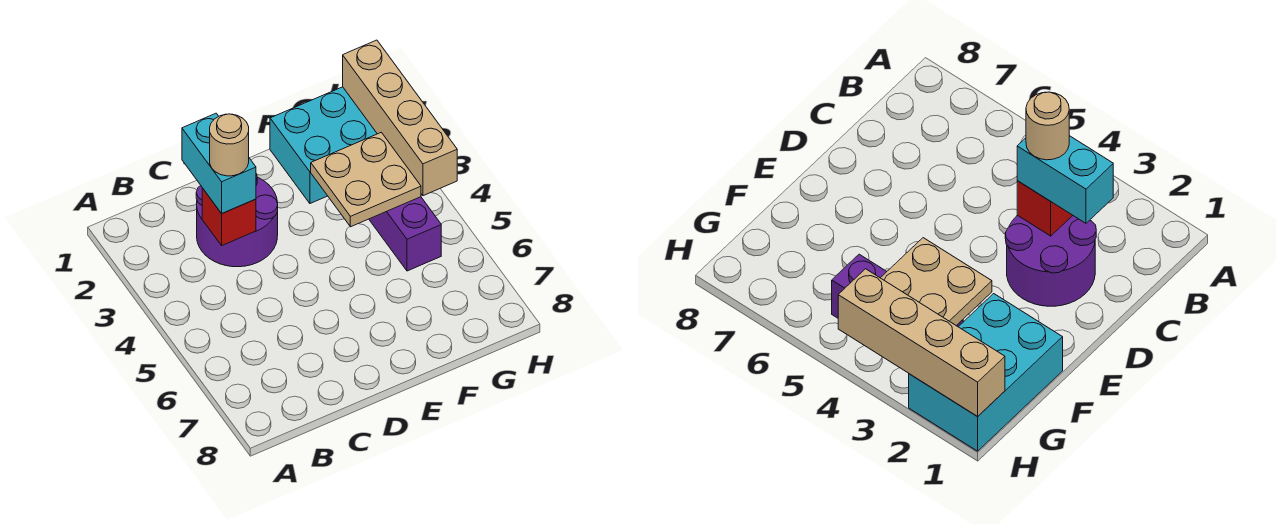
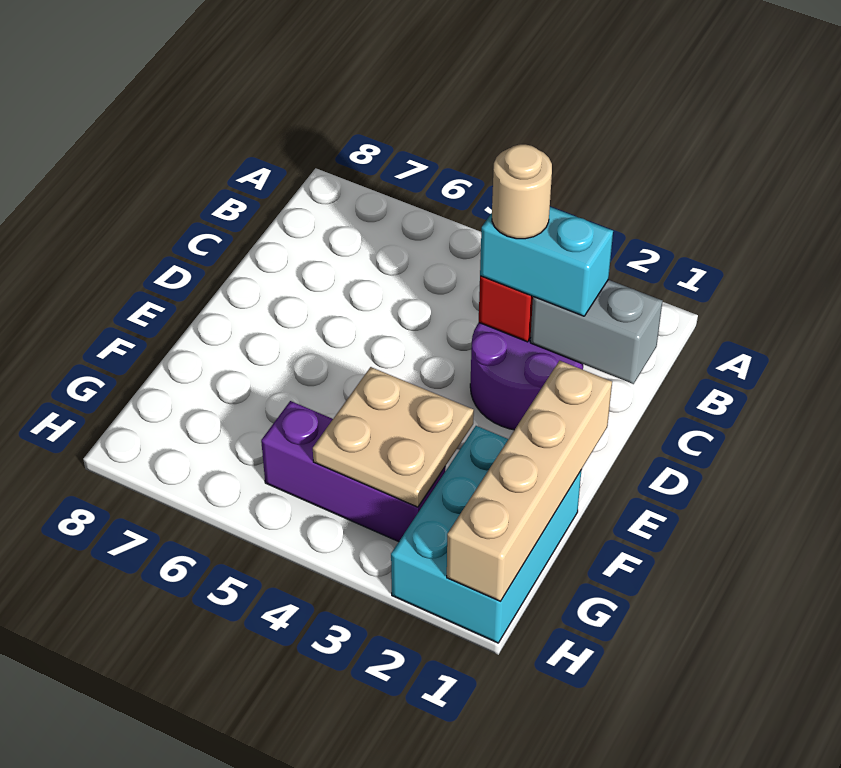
none -> grey 1x2 brick [530,280,662,384]
tan 1x4 brick [343,40,457,196] -> tan 1x4 brick turned to [447,361,612,602]

